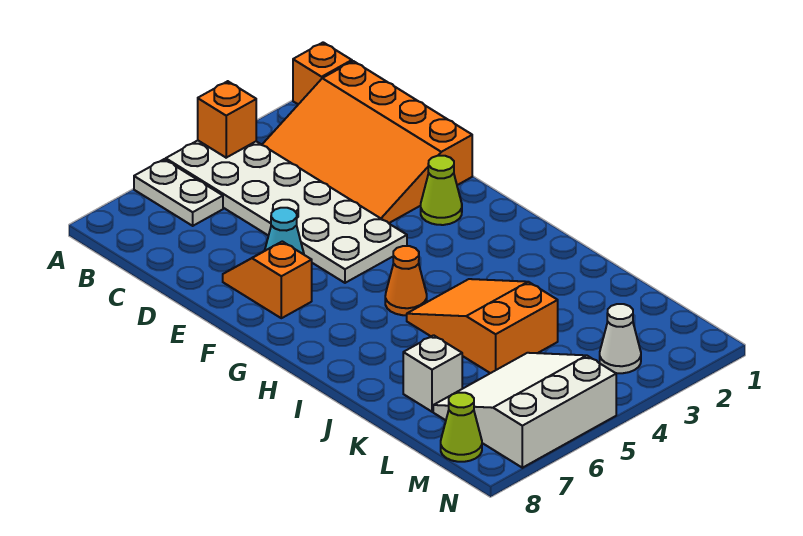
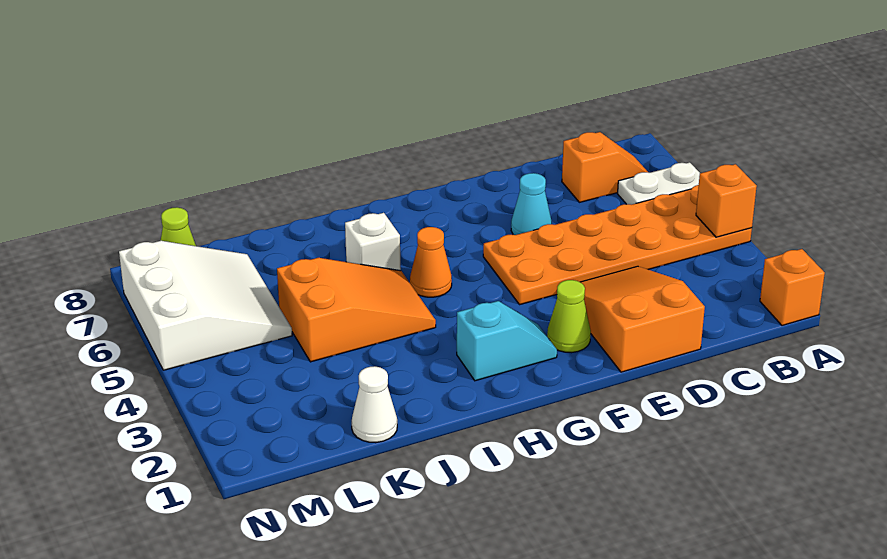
white 2x6 plate [166,141,407,283] -> orange 2x6 plate [483,185,752,305]
orange 3x4 slope [262,61,472,223] -> orange 2x3 slope [581,266,705,372]
orange 1x2 slope [223,241,312,318] -> orange 1x2 slope moved to [562,132,649,202]
none -> cyan 1x2 slope [457,301,557,381]
white 1x1 brick [403,335,462,412] -> white 1x1 brick moved to [345,213,401,271]
white 1x1 cone [600,304,641,373] -> white 1x1 cone moved to [352,366,397,443]

